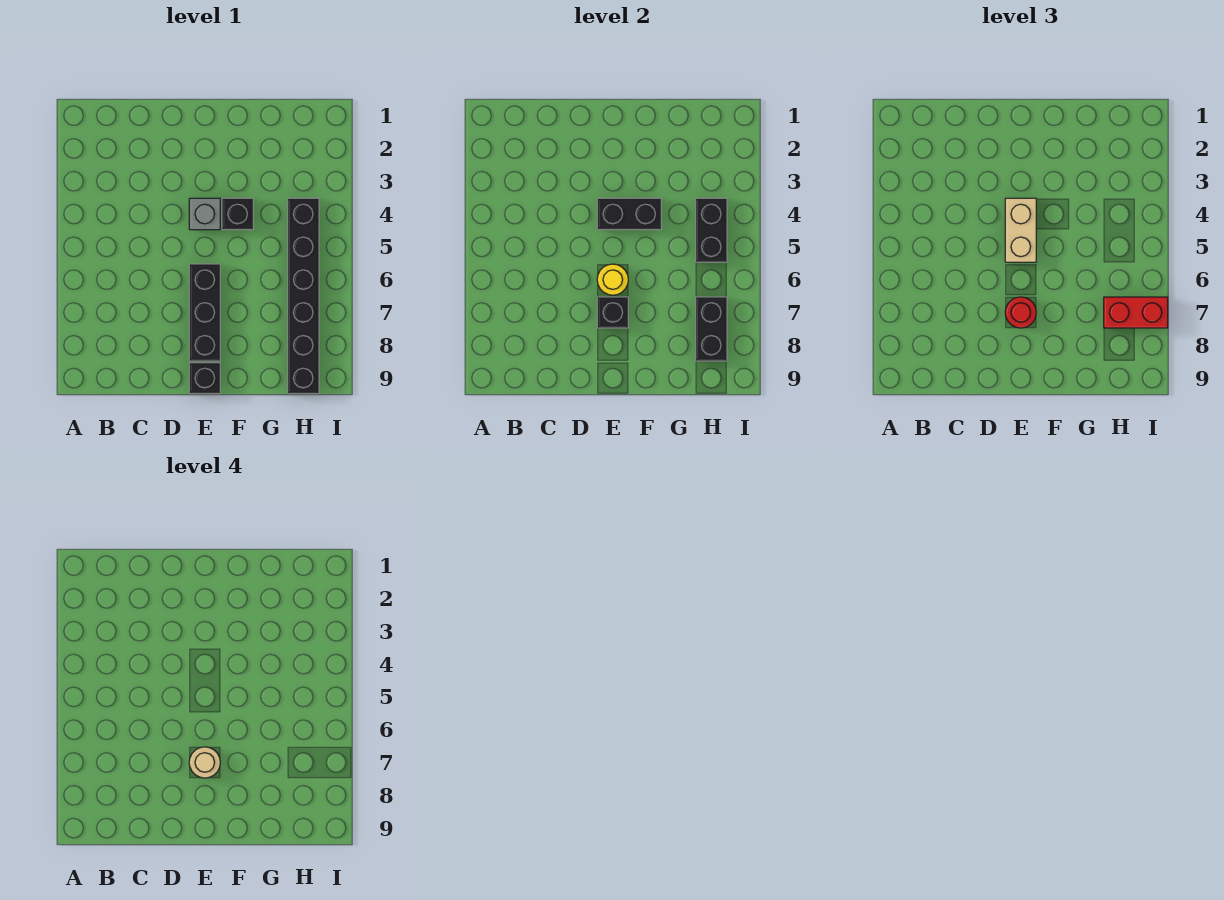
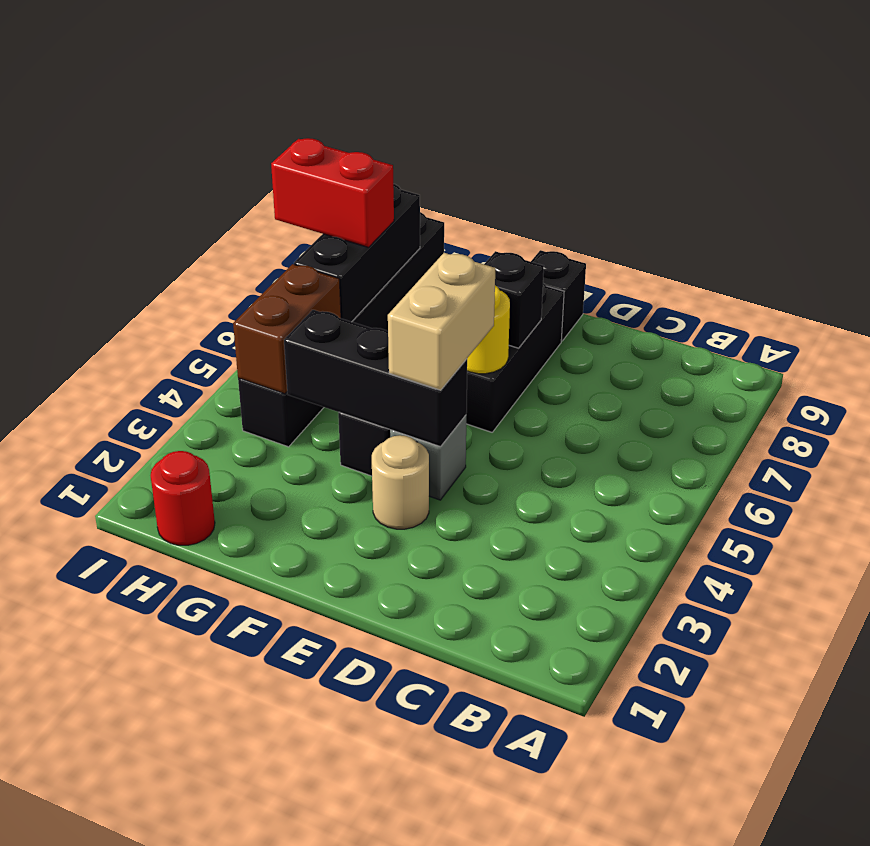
black 1x2 brick [597,198,661,230] -> black 1x3 brick [284,310,467,447]
red 1x1 round brick [1005,297,1036,328] -> red 1x1 round brick moved to [151,451,215,545]
tan 1x1 round brick [189,747,220,778] -> tan 1x1 round brick moved to [372,435,429,529]
black 1x2 brick [696,198,727,262] -> brown 1x2 brick [233,264,341,394]
black 1x2 brick [696,297,727,361] -> black 1x3 brick [294,184,420,322]

